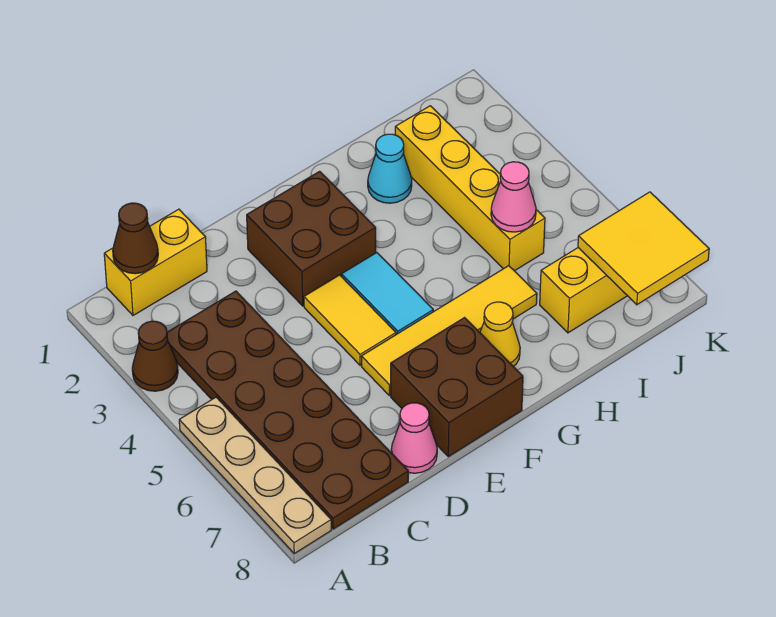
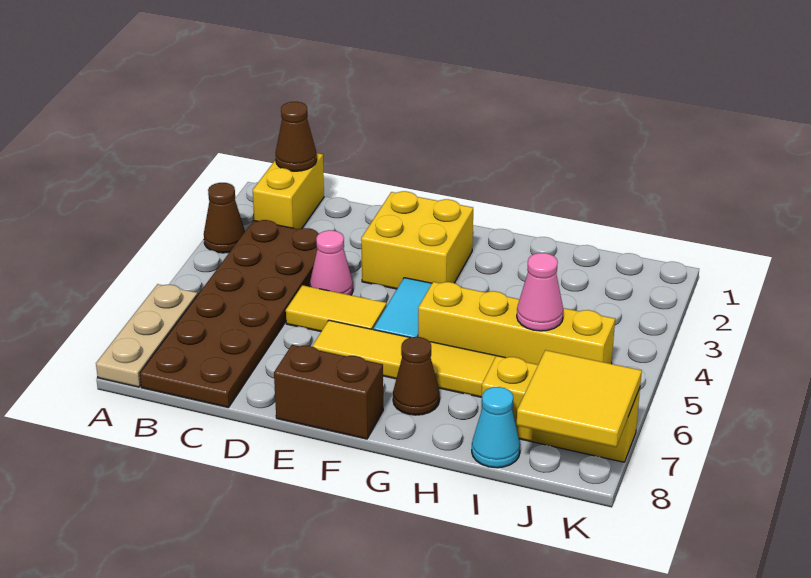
tan 1x4 plate [179,397,331,553] -> tan 1x3 plate [96,284,197,387]
yellow 1x2 brick [104,209,207,315] -> yellow 1x2 brick turned to [253,153,324,229]
pink 1x1 cone [391,403,437,473] -> pink 1x1 cone moved to [310,230,353,295]
brown 2x2 brick [247,171,376,306] -> yellow 2x2 brick [361,191,473,289]
yellow 1x2 tile [304,275,396,365] -> yellow 1x2 tile turned to [286,285,387,331]
brown 2x2 brick [391,318,523,457] -> brown 1x2 brick [274,345,383,439]
yellow 1x1 cone [480,302,520,367] -> brown 1x1 cone [393,337,440,415]
cyan 1x1 cone [368,134,412,203] -> cyan 1x1 cone moved to [472,387,520,468]
yellow 1x4 brick [395,106,545,271] -> yellow 1x4 brick turned to [418,282,615,365]

